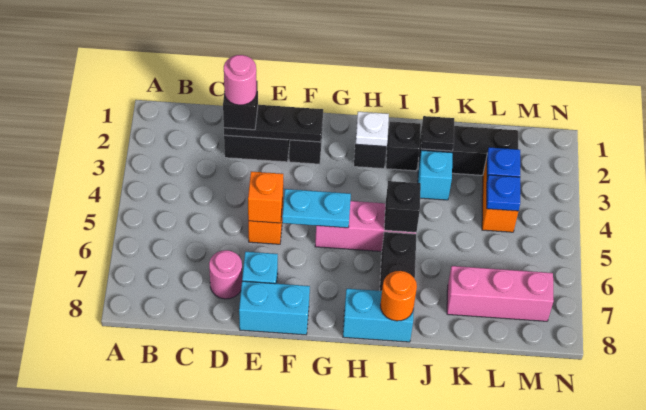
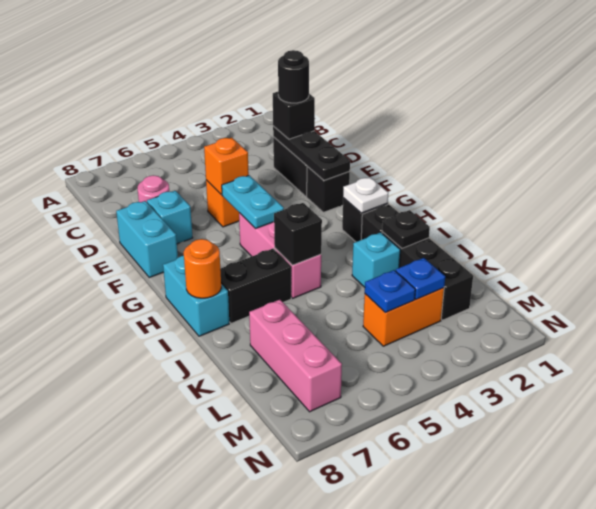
pink 1x1 round brick [224,55,256,105] -> black 1x1 round brick [278,50,309,103]

